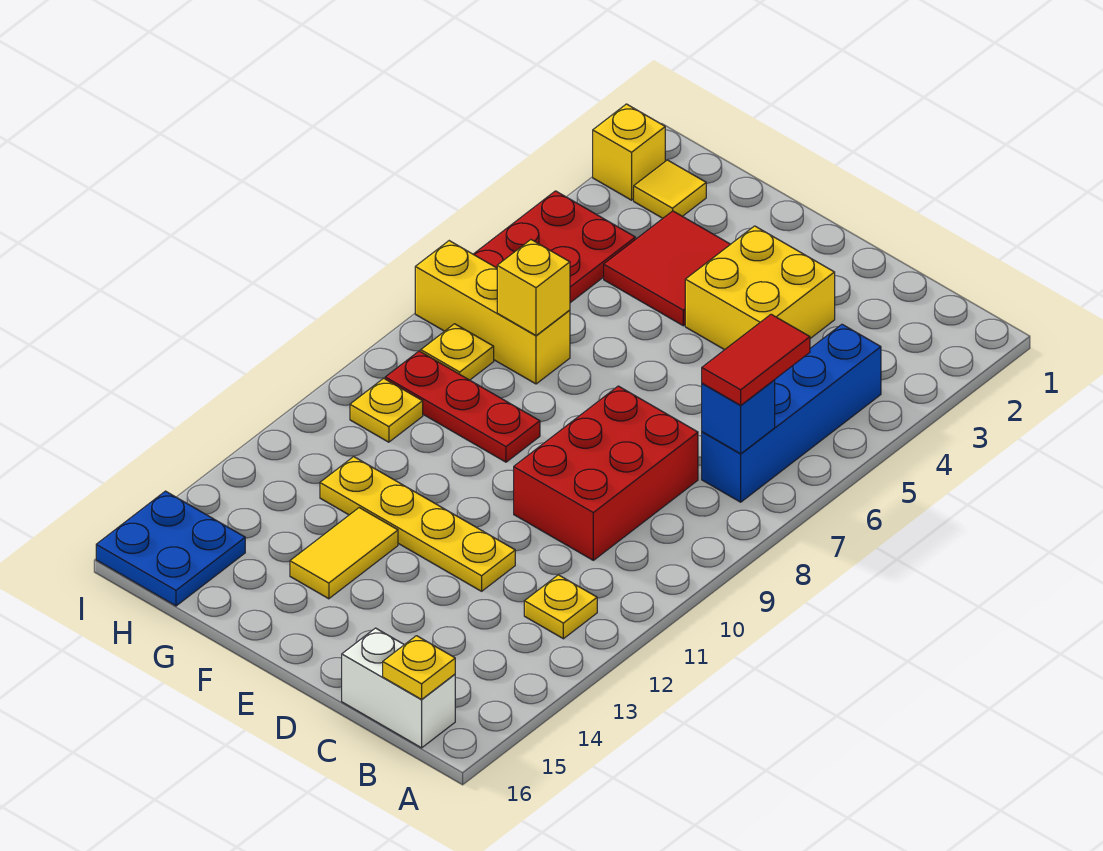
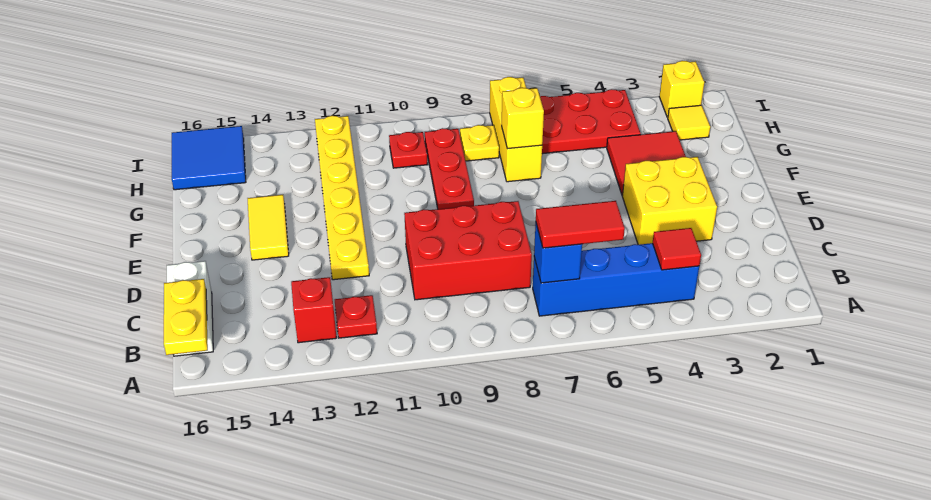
none -> red 1x1 tile [653,228,701,270]
yellow 1x1 plate [524,575,597,639] -> red 1x1 plate [335,295,377,338]
none -> red 1x1 brick [291,277,337,343]
yellow 1x1 plate [383,636,455,699] -> yellow 1x2 plate [164,279,208,355]
yellow 1x4 plate [320,457,515,591] -> yellow 1x6 plate [315,116,369,280]
yellow 1x2 tile [290,508,398,599] -> yellow 1x2 tile turned to [248,195,289,260]
yellow 1x1 plate [350,378,423,442] -> red 1x1 plate [389,132,428,168]
blue 2x2 plate [96,491,245,606] -> blue 2x2 tile [172,126,246,190]

